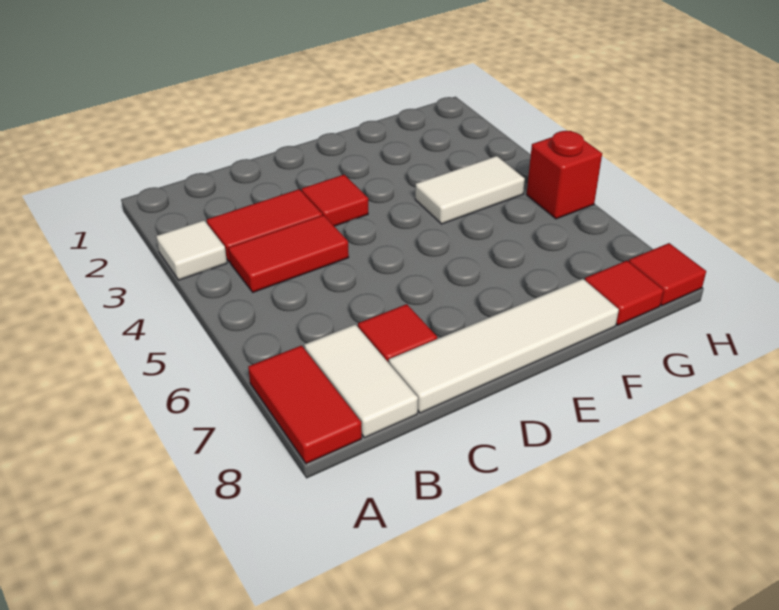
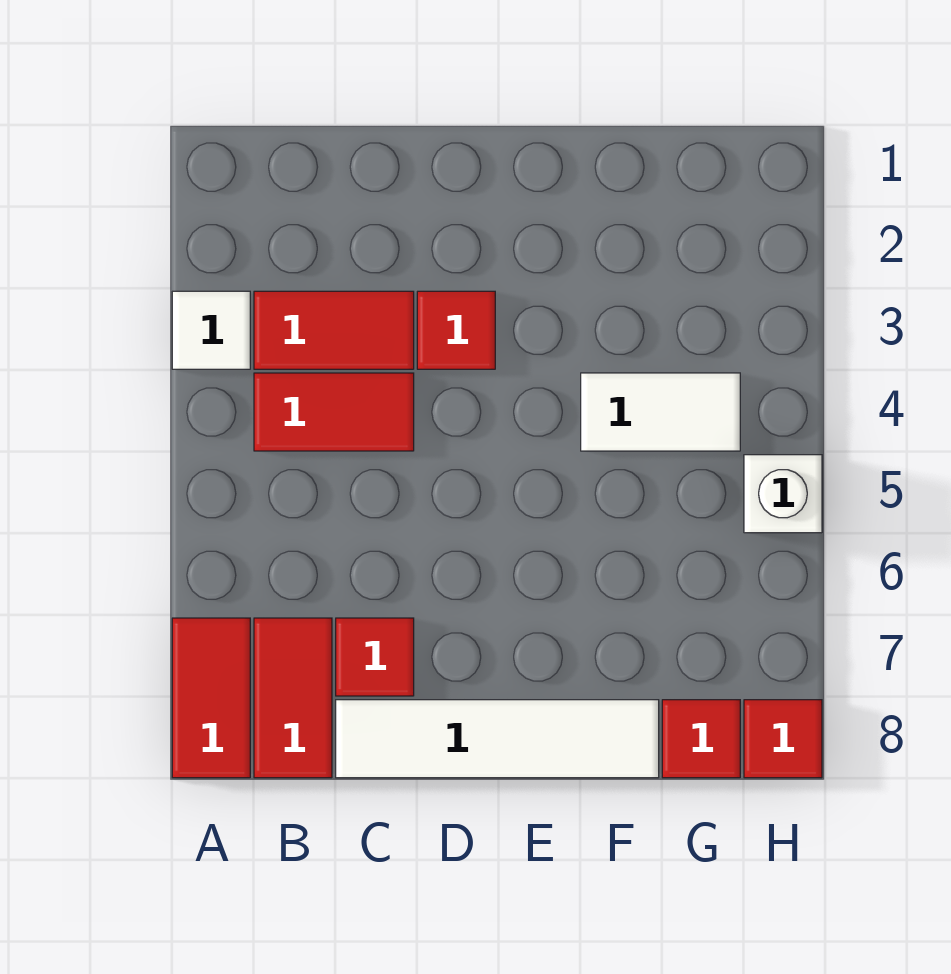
white 1x2 tile [304,324,418,438] -> red 1x2 tile [254,618,332,778]
red 1x1 brick [527,131,602,219] -> white 1x1 brick [744,455,822,533]

